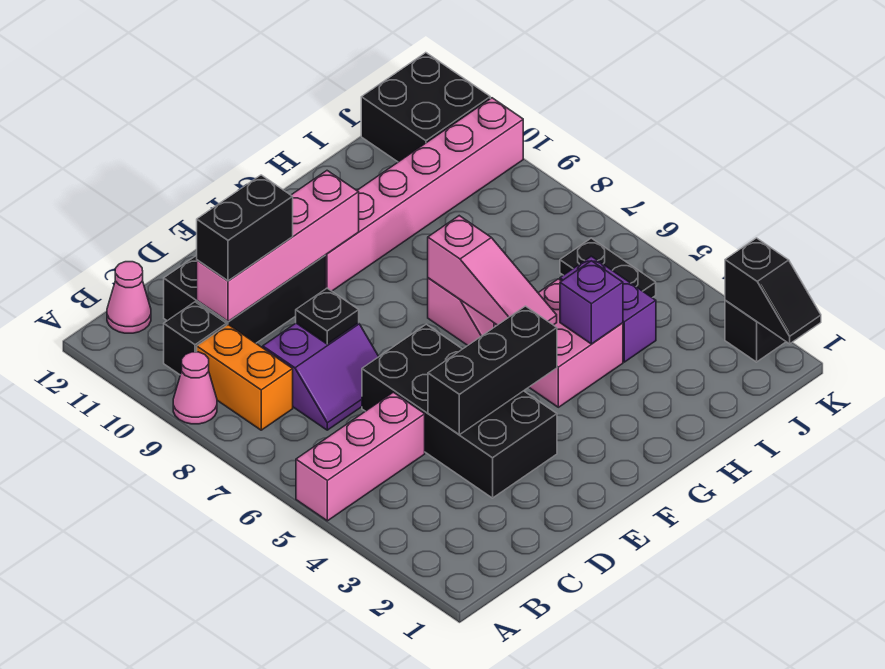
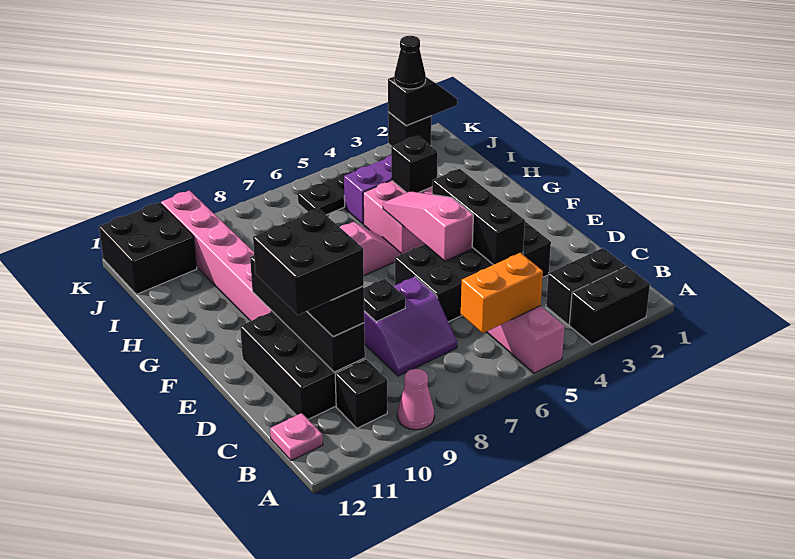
none -> black 1x2 brick [569,266,650,344]
none -> black 1x2 brick [546,248,625,325]
orange 1x2 brick [197,325,293,430] -> orange 1x2 brick moved to [461,253,543,333]
pink 1x1 cone [107,262,151,333] -> pink 1x1 plate [270,413,323,461]
purple 2x2 slope [263,323,379,430] -> purple 2x2 slope turned to [364,277,457,376]
pink 1x4 brick [197,171,359,322] -> black 1x4 brick [250,256,365,372]
none -> black 2x2 brick [253,209,364,315]
pink 1x3 slope [428,216,557,325] -> pink 1x3 slope turned to [383,191,473,261]
purple 1x1 brick [560,261,623,344] -> black 1x1 brick [391,136,438,193]
none -> black 1x1 cone [394,36,426,89]

